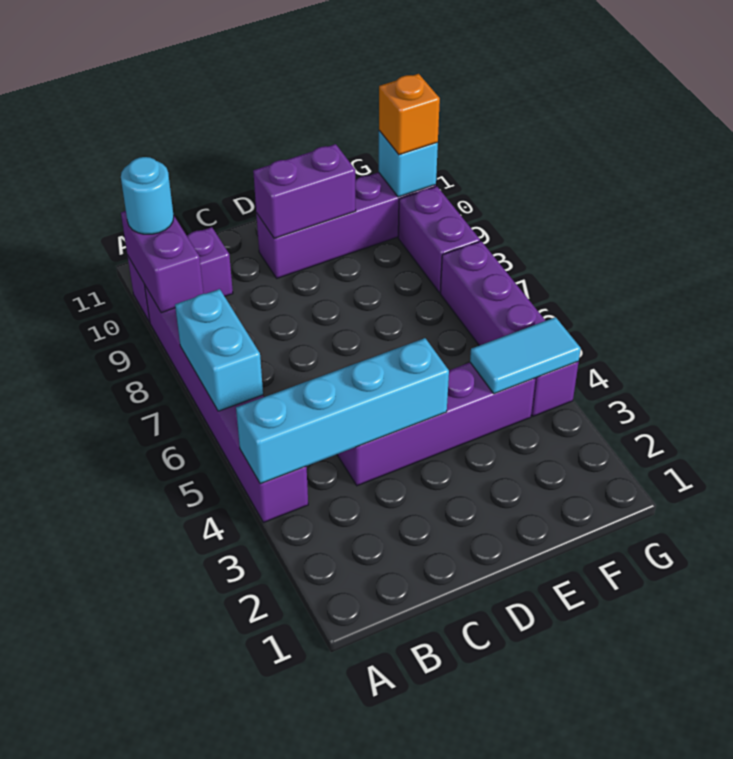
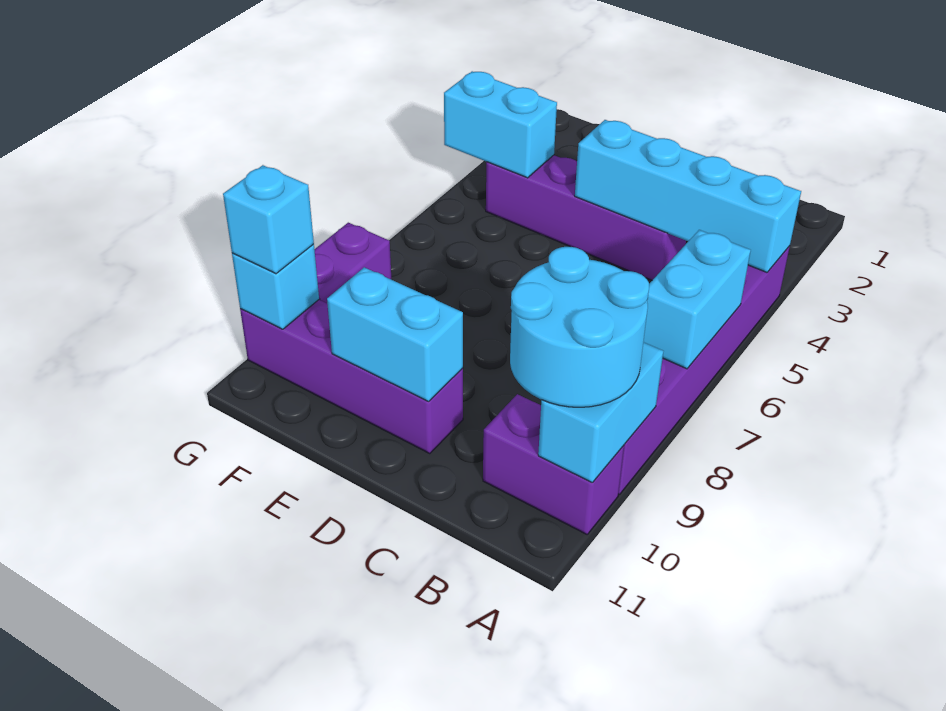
purple 1x2 brick [121,211,203,313] -> cyan 1x2 brick [538,342,664,482]
cyan 1x1 round brick [121,157,174,234] -> cyan 2x2 round brick [510,247,649,407]
purple 1x2 brick [253,144,356,239] -> cyan 1x2 brick [327,267,463,401]
cyan 1x2 tile [470,317,581,394] -> cyan 1x2 brick [444,71,557,178]
purple 1x4 brick [440,241,579,416] -> none
orange 1x1 brick [379,74,440,155] -> cyan 1x1 brick [223,165,314,274]

